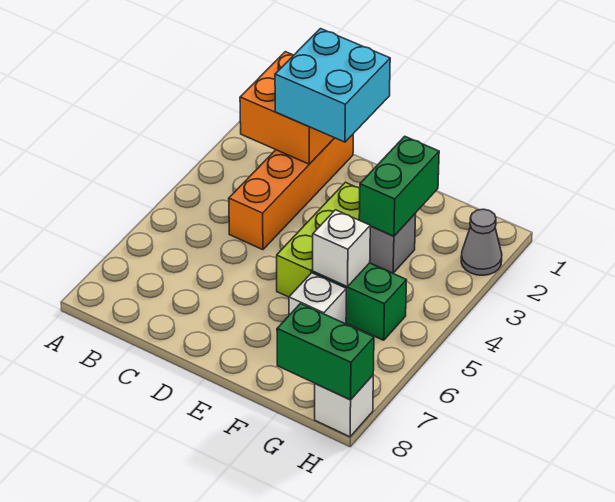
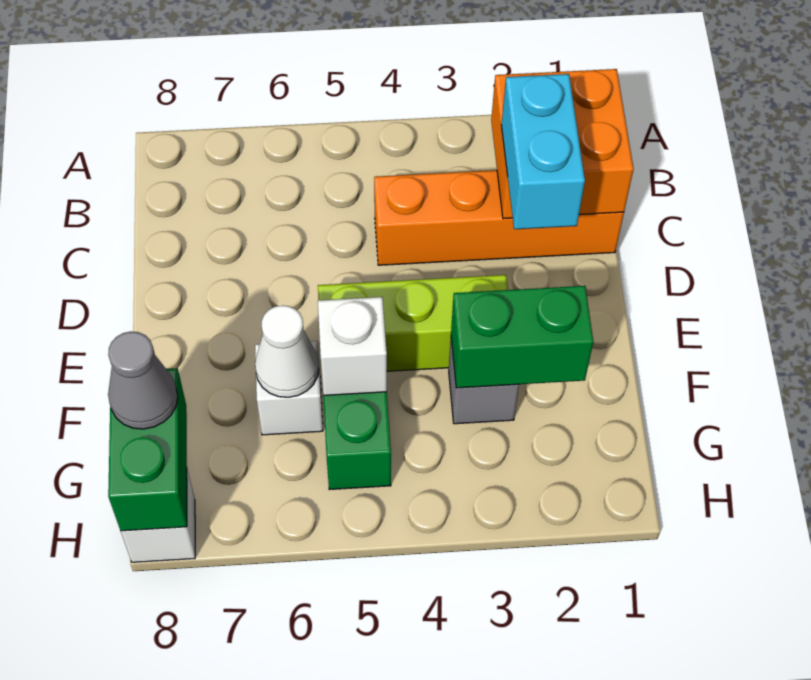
cyan 2x2 brick [275,29,390,142] -> cyan 1x2 brick [501,74,585,229]
none -> white 1x1 cone [255,305,319,397]
grey 1x1 cone [461,209,502,275] -> grey 1x1 cone moved to [108,331,178,429]

